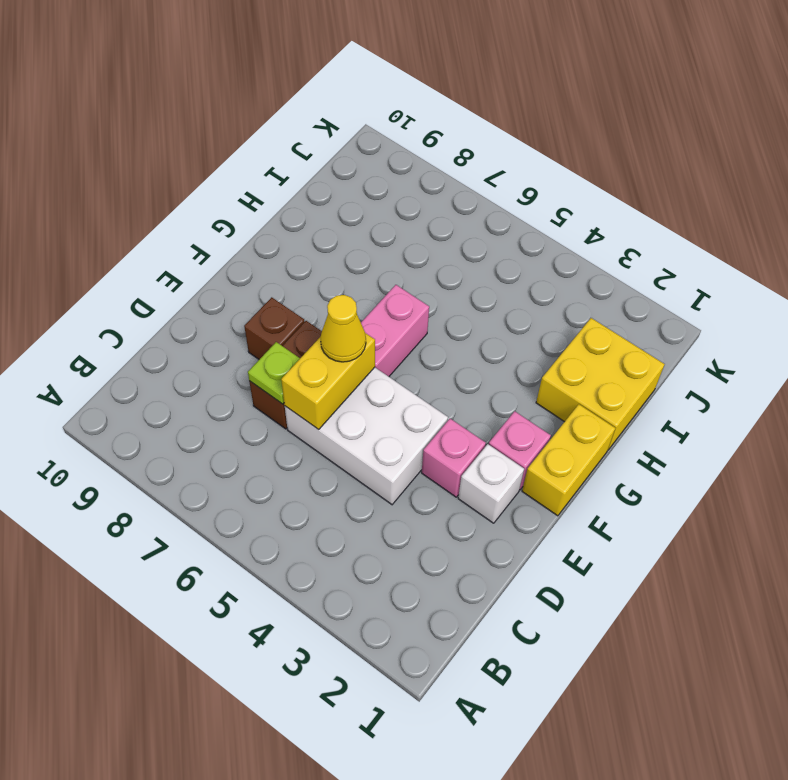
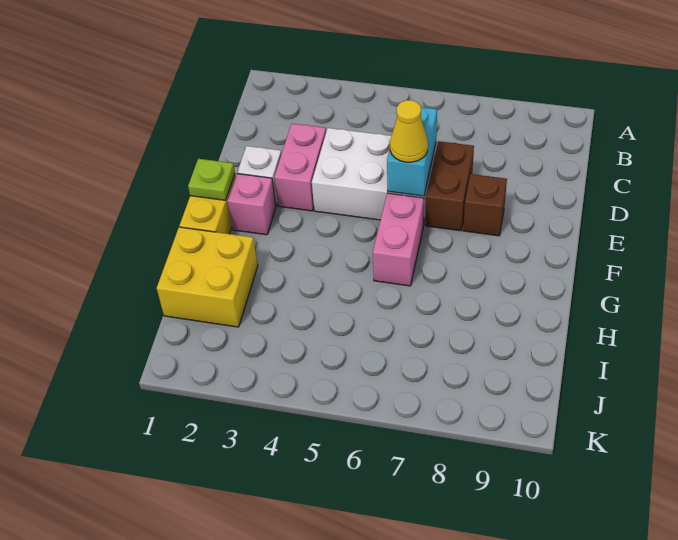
yellow 1x2 brick [281,333,375,429] -> cyan 1x2 brick [387,107,437,196]
lime 1x1 plate [248,342,300,404] -> lime 1x1 plate moved to [188,159,235,200]
pink 1x1 brick [422,419,486,497] -> pink 1x2 brick [274,124,326,211]

